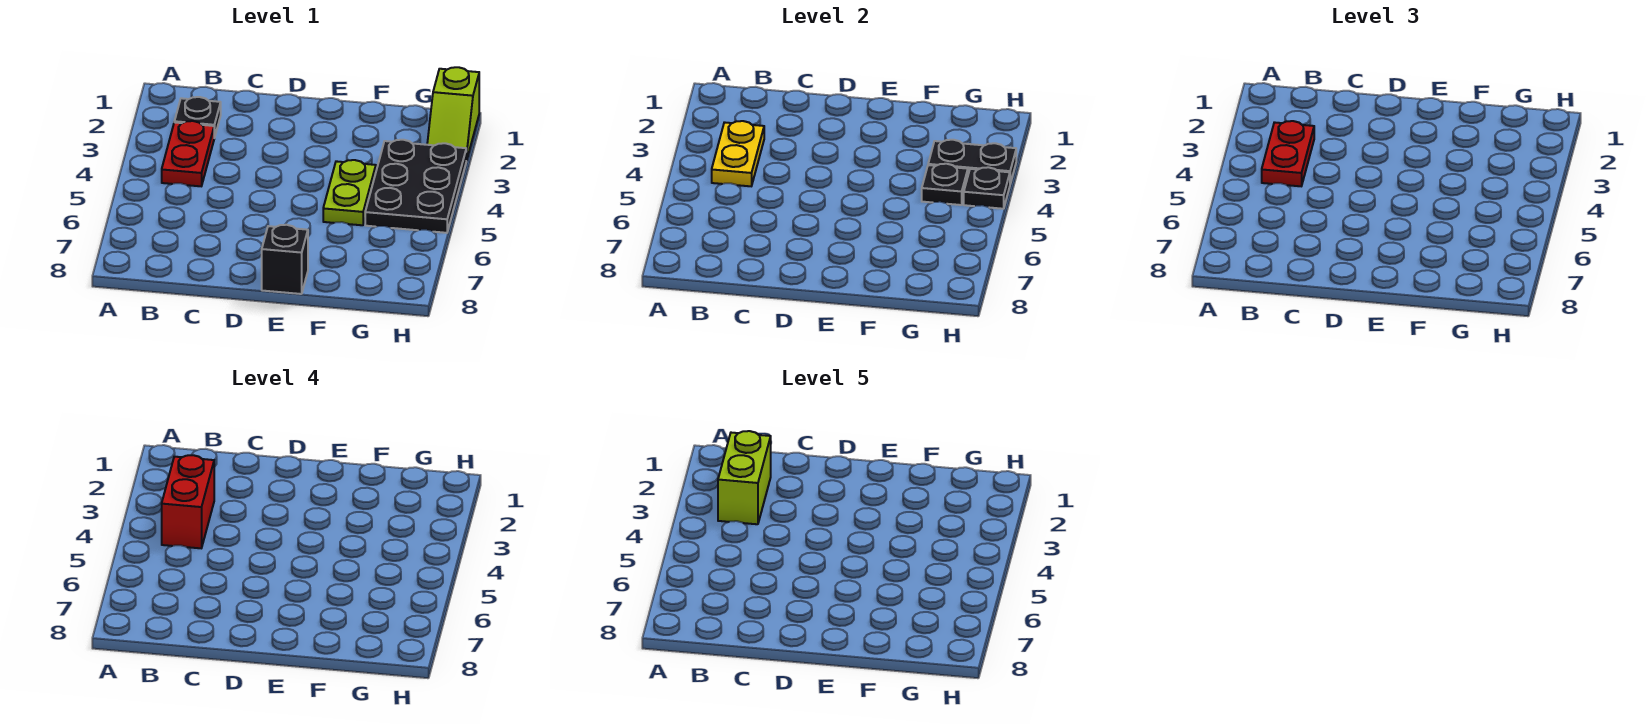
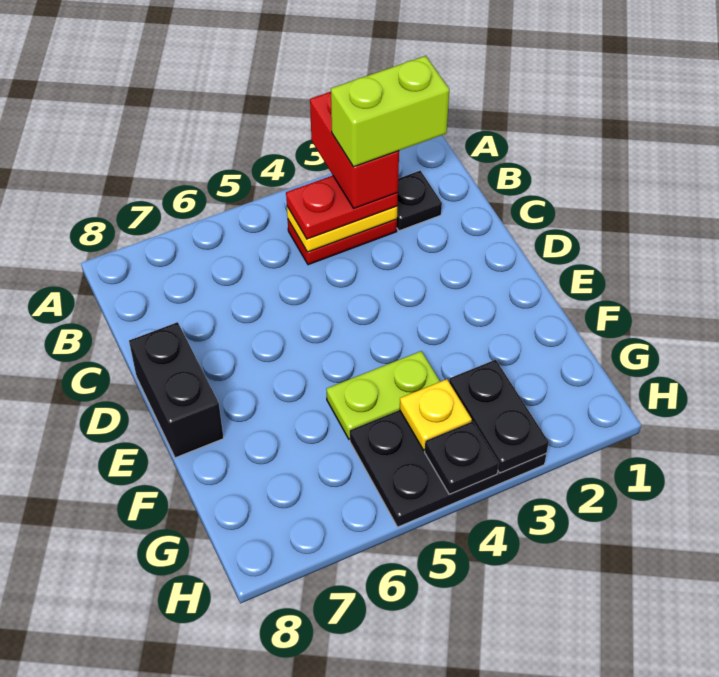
red 1x2 brick [162,455,214,548] -> red 1x2 brick turned to [310,92,399,208]
black 1x1 brick [262,225,308,294] -> black 1x2 brick [129,322,224,458]
black 1x1 plate [922,164,968,205] -> yellow 1x1 plate [400,379,472,450]
lime 1x2 slope [427,67,479,160] -> none

